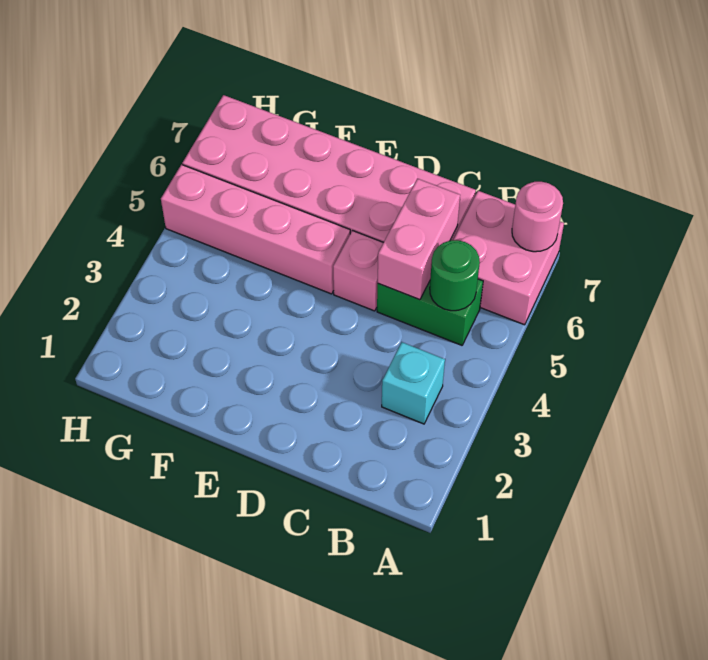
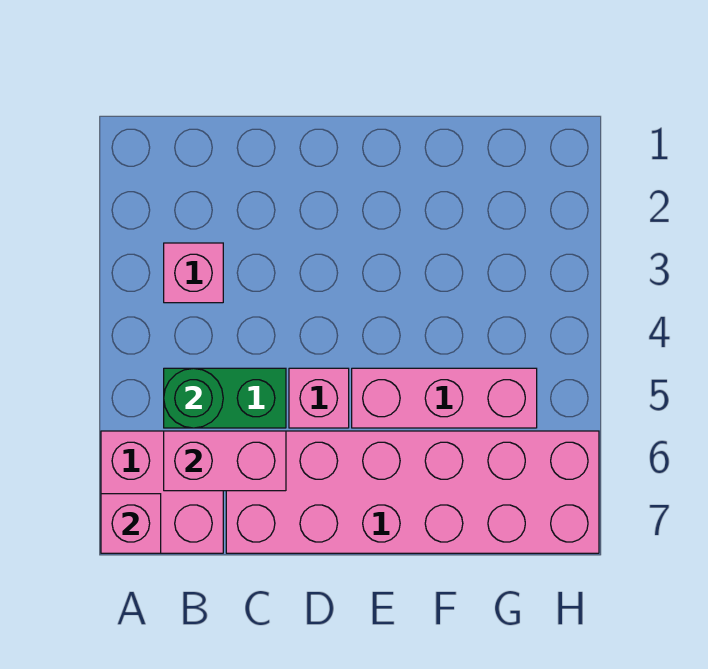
pink 1x1 round brick [512,182,563,252] -> pink 1x1 brick [101,494,161,553]
cyan 1x1 brick [382,342,445,424] -> pink 1x1 brick [164,243,223,303]
pink 1x2 brick [378,179,460,300] -> pink 1x2 brick turned to [164,431,286,491]
pink 1x4 brick [161,165,350,294] -> pink 1x3 brick [352,368,537,428]

